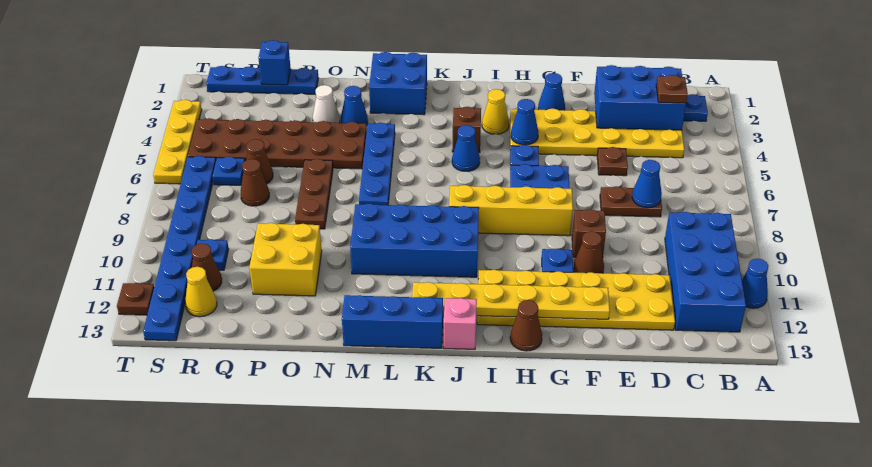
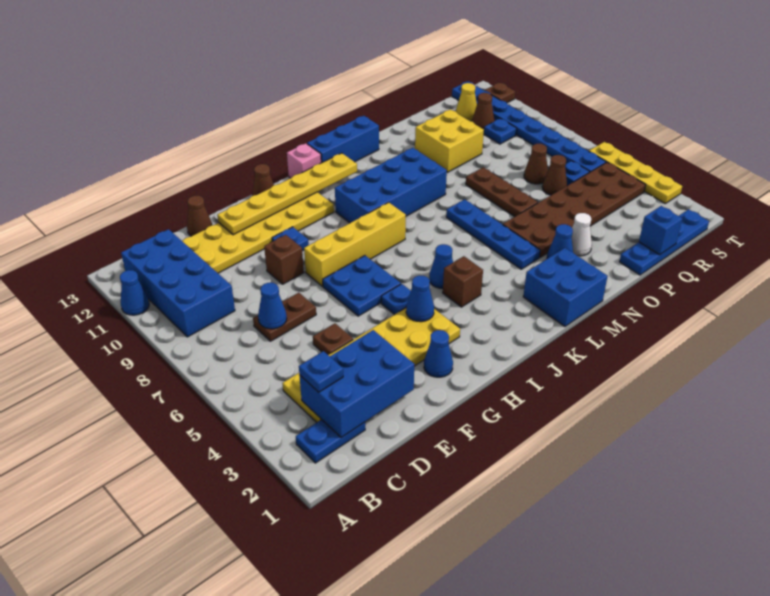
brown 1x1 plate [656,75,688,103] -> blue 1x1 plate [299,351,343,392]
brown 1x1 cone [573,231,604,273] -> brown 1x1 cone moved to [187,196,212,236]
yellow 1x1 cone [482,89,509,134] -> none

